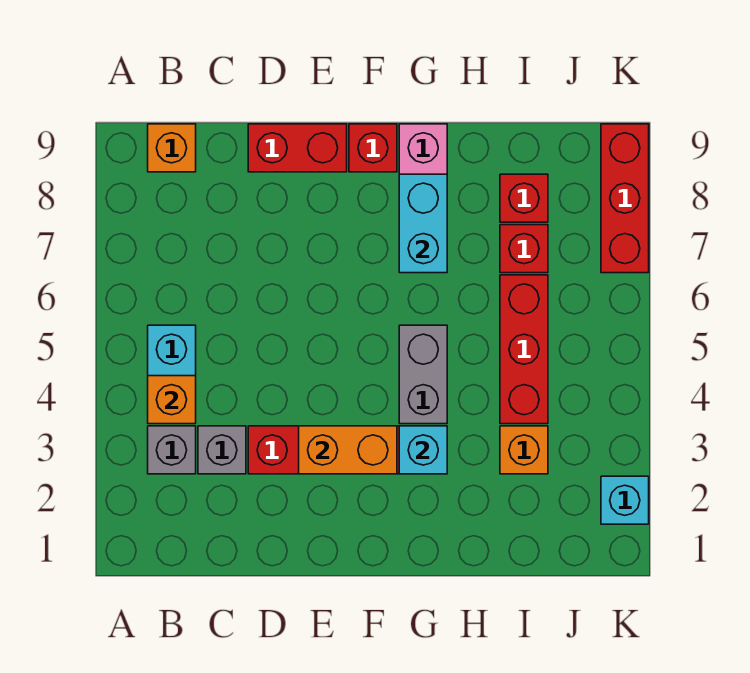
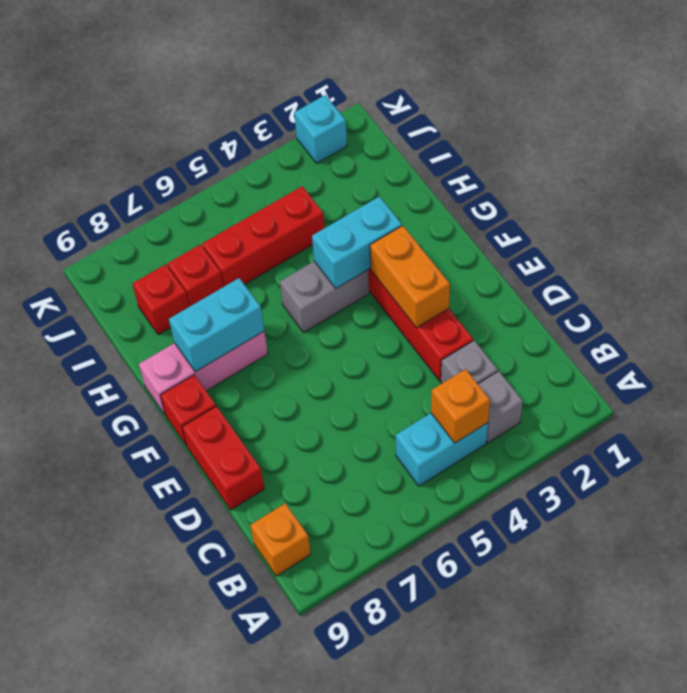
cyan 1x1 brick [399,426,447,474] -> cyan 1x2 brick [312,197,402,288]
orange 1x1 brick [500,426,548,474] -> none
red 1x3 brick [601,124,649,273] -> none

